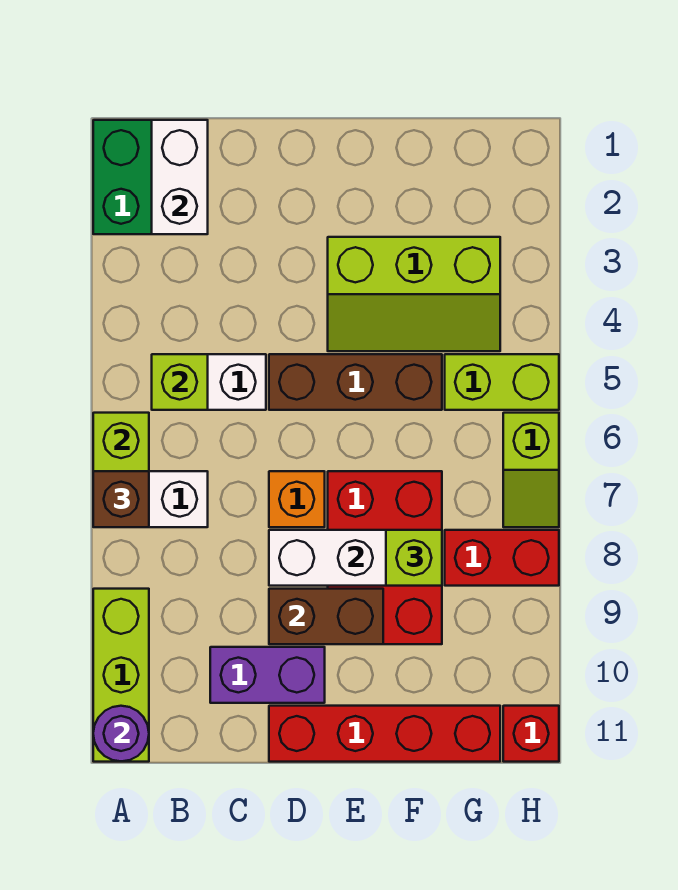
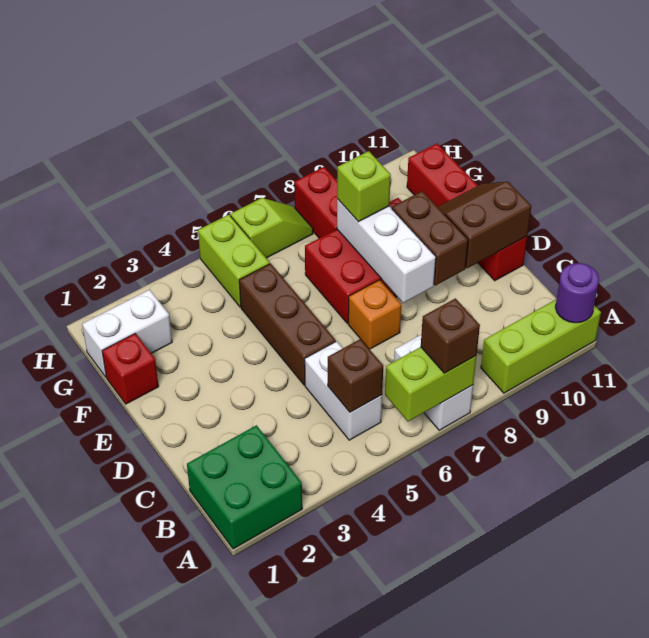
white 1x2 brick [152,120,208,234] -> white 1x2 brick moved to [82,290,172,377]
lime 1x1 brick [152,354,208,410] -> brown 1x1 brick [328,339,383,412]
purple 1x2 brick [210,647,325,703] -> none
none -> brown 2x2 slope [438,182,531,268]
lime 2x3 slope [328,237,500,351] -> none
red 1x1 brick [503,706,559,762] -> red 1x1 brick moved to [102,333,159,404]

